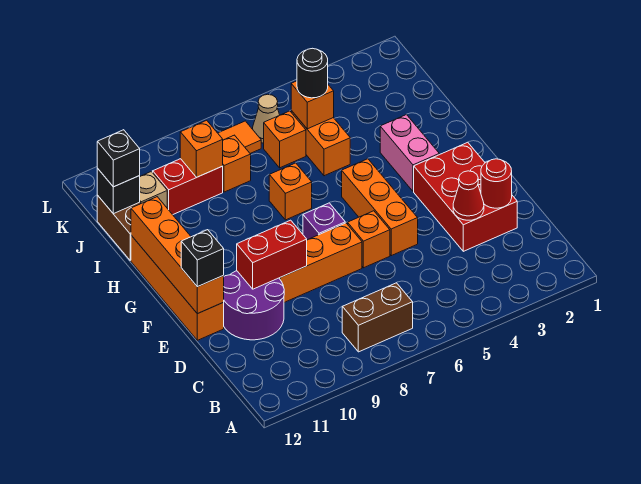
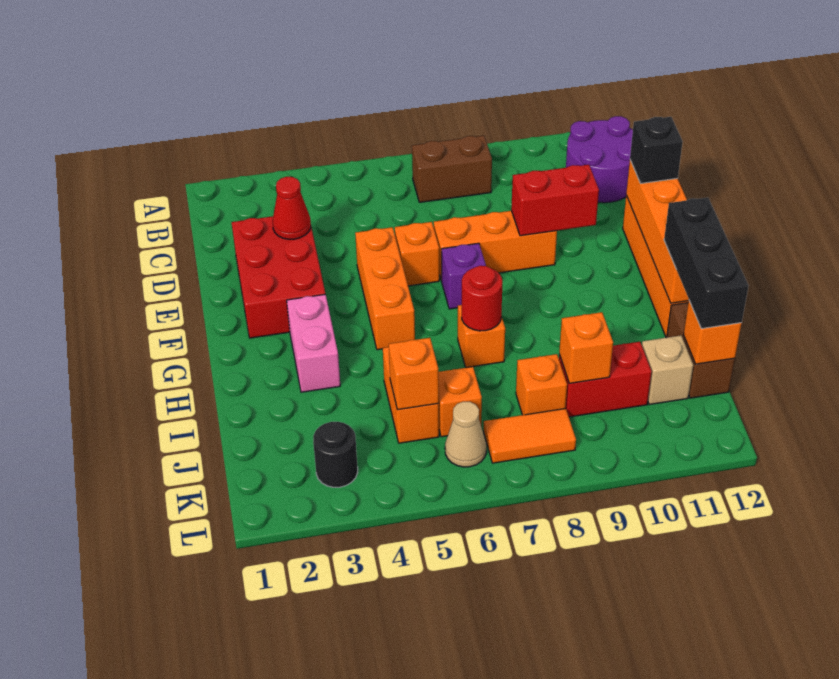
red 1x1 round brick [481,159,512,208] -> red 1x1 round brick moved to [462,266,502,331]
purple 2x2 round brick [223,271,284,340] -> purple 2x2 round brick moved to [566,116,633,203]
black 1x1 round brick [297,48,328,98] -> black 1x1 round brick moved to [313,422,358,487]
black 1x1 brick [97,168,140,214] -> orange 1x1 brick [684,301,742,364]
black 1x1 brick [97,130,140,187] -> black 1x3 brick [664,198,748,329]

